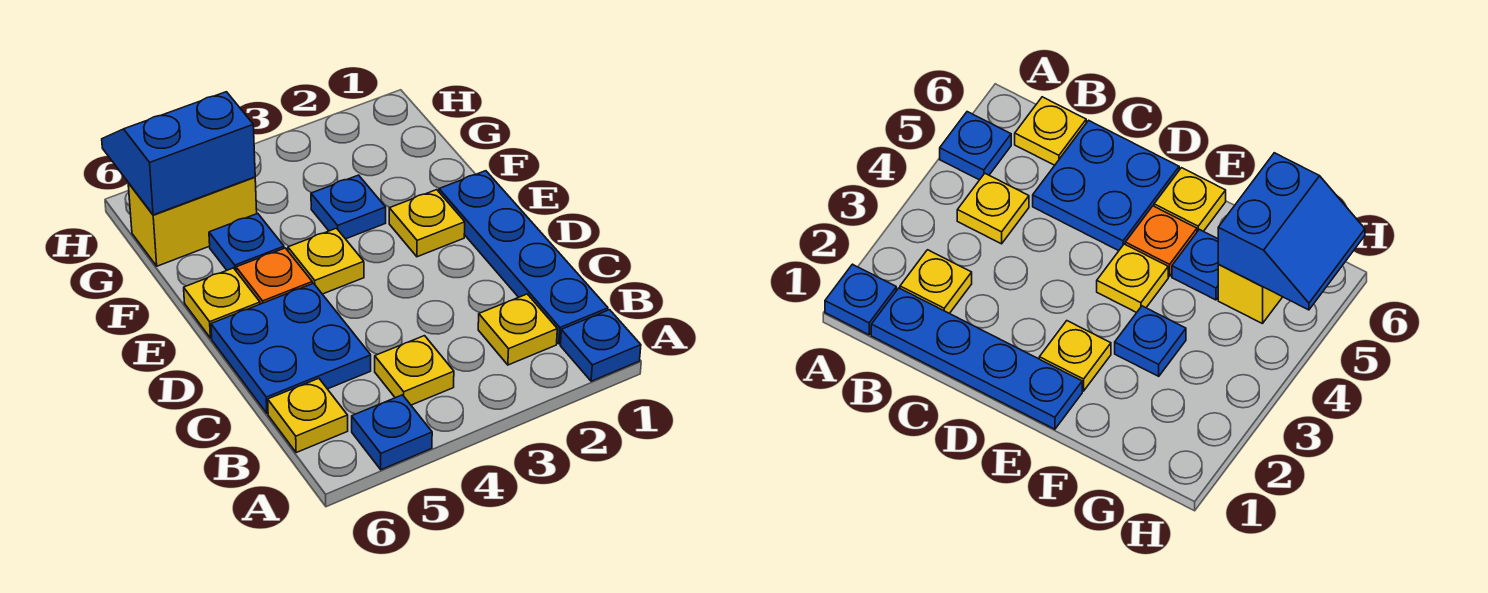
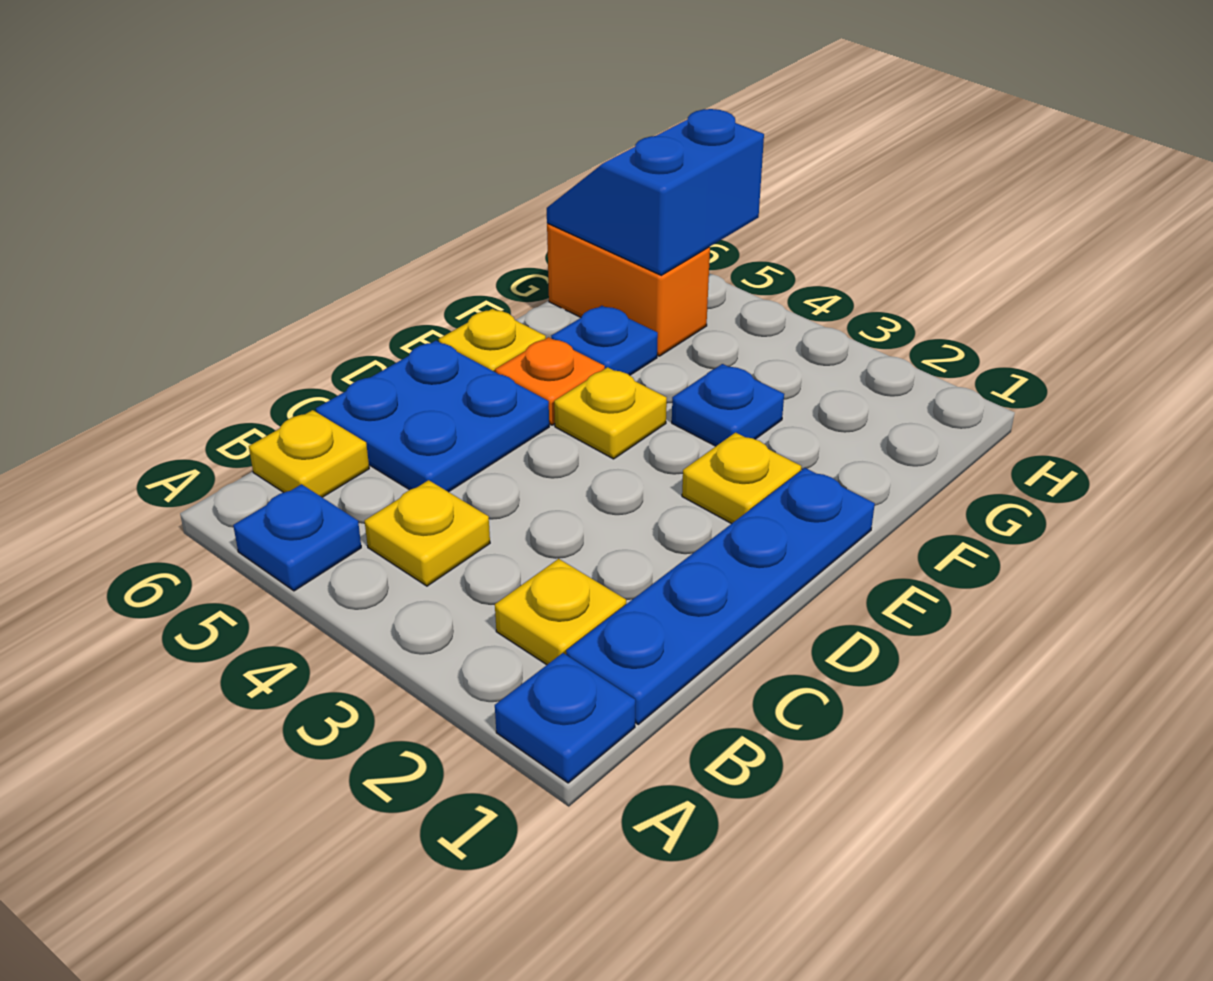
yellow 1x2 brick [128,177,257,266] -> orange 1x2 brick [547,223,710,356]
blue 2x2 slope [102,92,255,215] -> blue 2x2 slope turned to [547,109,764,275]

